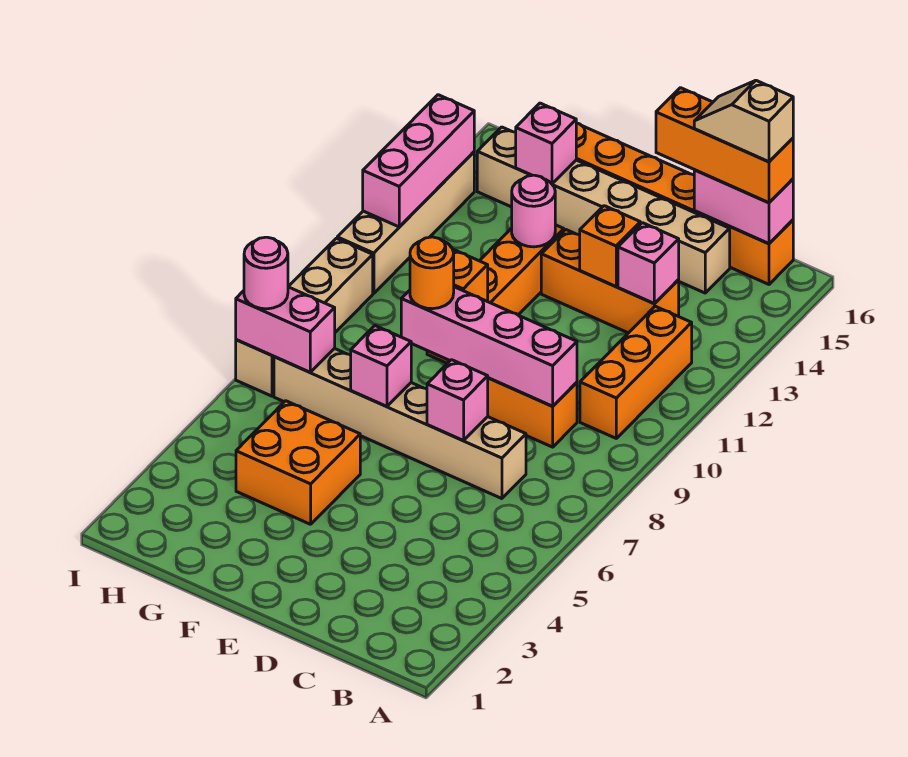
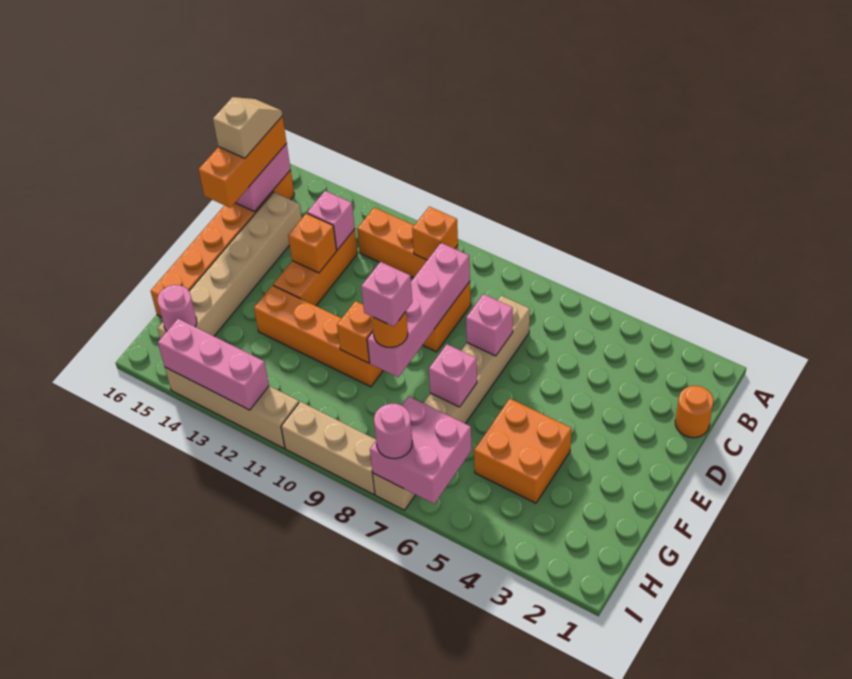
none -> orange 1x1 brick [412,207,458,260]
tan 1x2 slope [694,81,793,162] -> tan 1x2 slope turned to [213,97,282,158]
none -> orange 1x1 round brick [675,386,713,438]
pink 1x1 round brick [512,175,555,247] -> pink 1x1 round brick moved to [157,285,197,331]
pink 1x1 brick [516,103,576,184] -> pink 1x1 brick moved to [361,262,412,327]
pink 1x2 brick [236,287,335,372] -> pink 2x2 brick [370,396,472,504]

